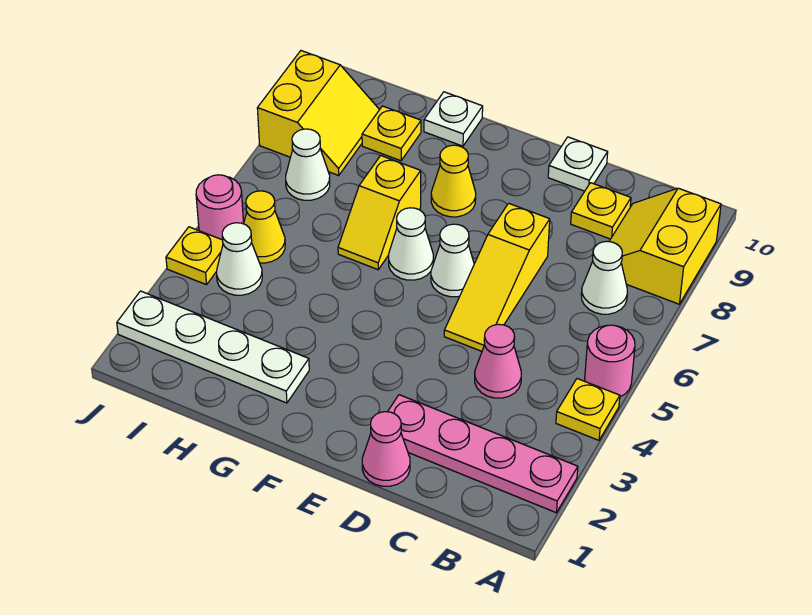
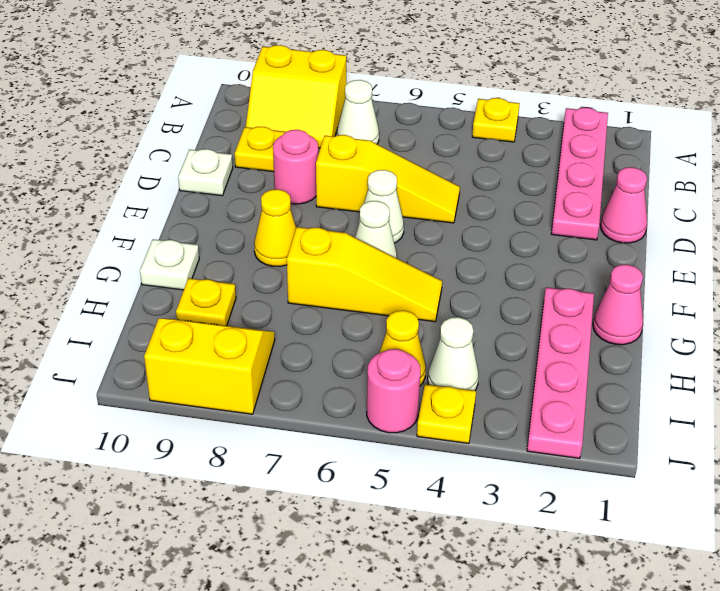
pink 1x1 round brick [585,325,635,397] -> pink 1x1 round brick moved to [273,130,318,204]
pink 1x1 cone [475,324,521,398] -> pink 1x1 cone moved to [593,264,643,345]
white 1x4 plate [117,291,309,403] -> pink 1x4 plate [527,287,594,458]
yellow 1x2 slope [338,156,421,270] -> yellow 1x3 slope [287,227,442,322]
white 1x1 cone [286,129,330,200] -> none

